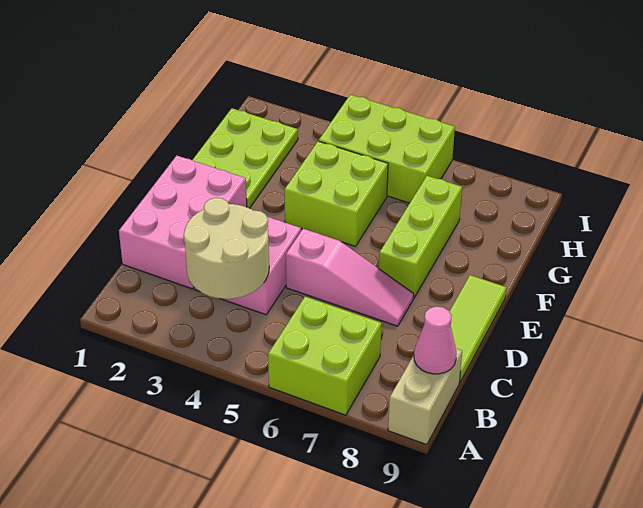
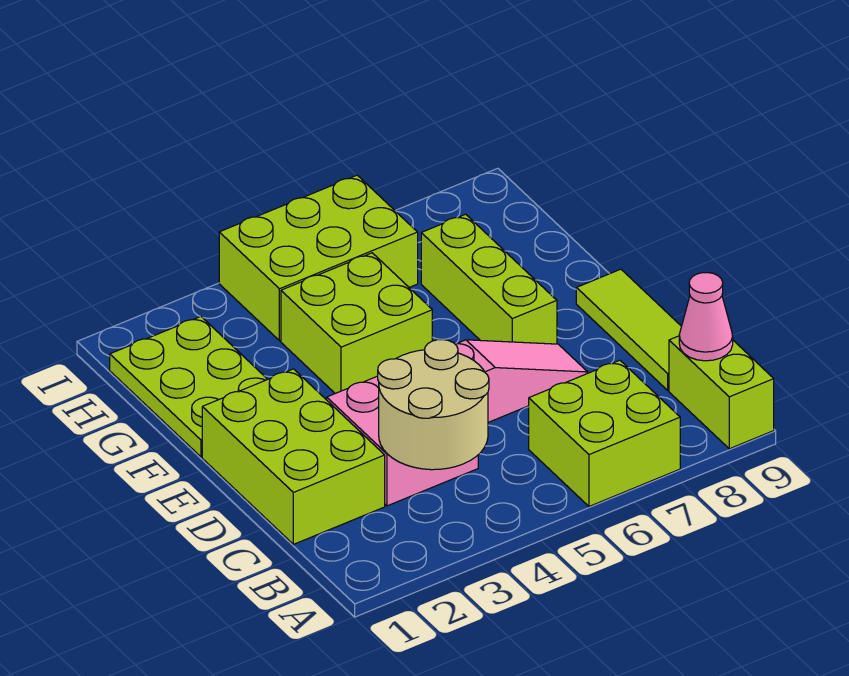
tan 1x2 brick [388,349,462,445] -> lime 1x2 brick [669,336,774,449]
pink 2x3 brick [119,156,247,289] -> lime 2x3 brick [202,369,385,544]

